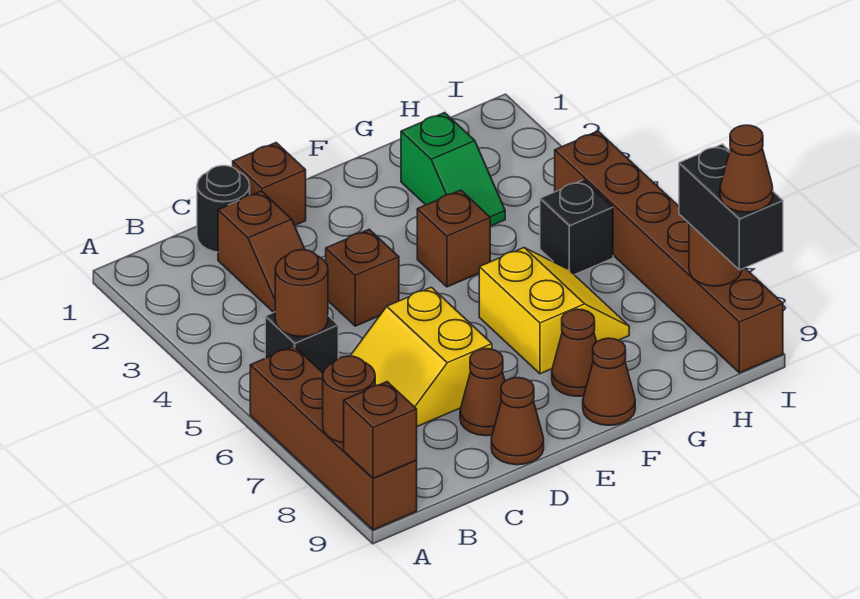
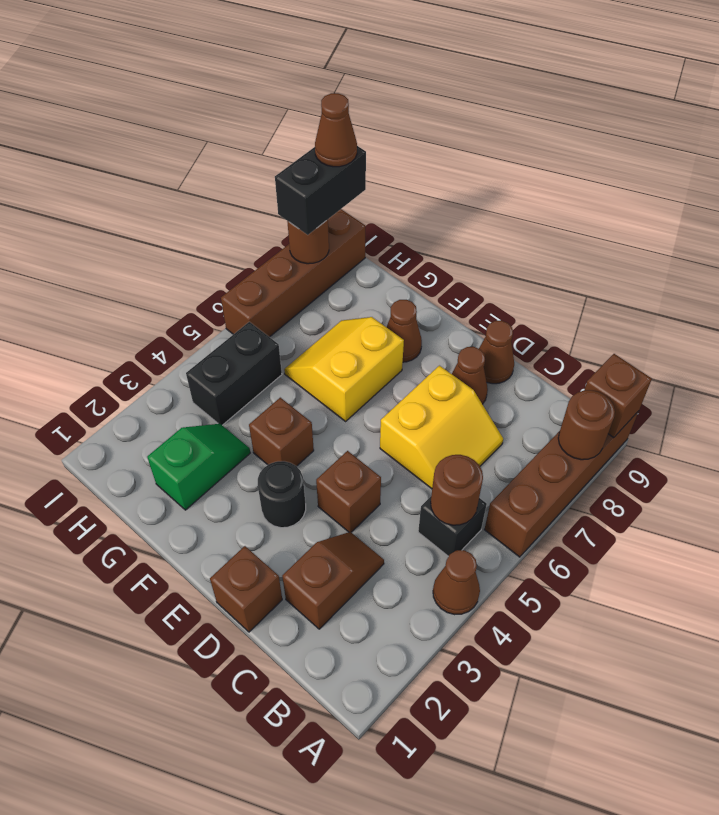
black 1x1 round brick [197,166,250,252] -> black 1x1 round brick moved to [258,461,306,528]
brown 1x1 cone [583,338,635,425] -> brown 1x1 cone moved to [433,550,480,615]
black 1x1 brick [540,180,613,275] -> black 1x2 brick [186,322,282,425]
brown 1x6 brick [555,131,783,373] -> brown 1x4 brick [221,209,365,337]

